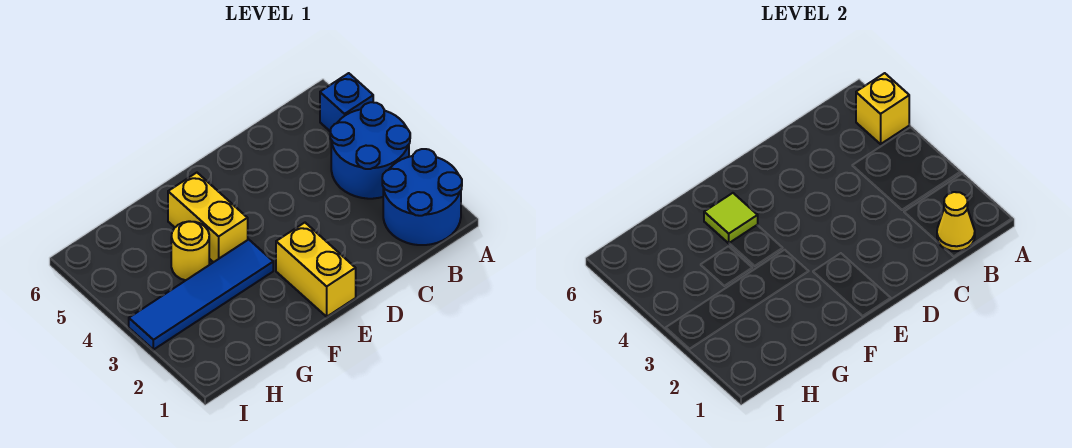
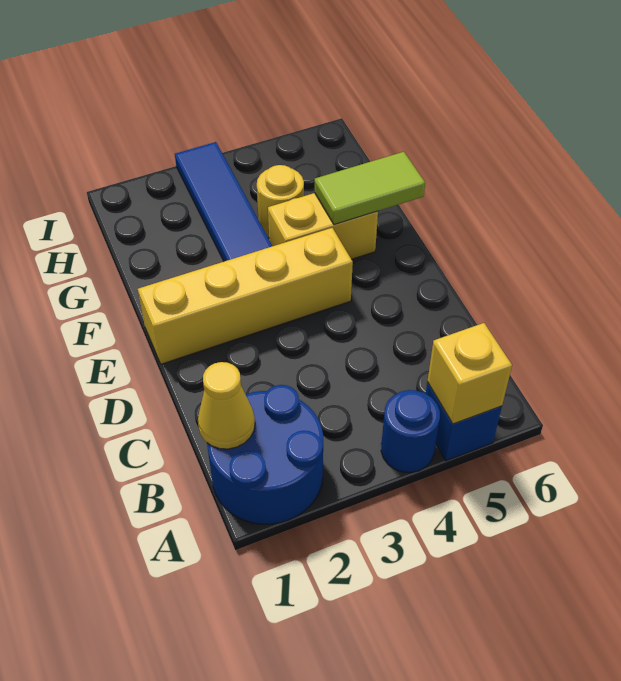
blue 2x2 round brick [330,102,410,199] -> blue 1x1 round brick [381,390,440,473]
yellow 1x2 brick [276,223,356,317] -> yellow 1x4 brick [138,228,353,364]
lime 1x1 tile [704,193,758,243] -> lime 1x2 tile [315,152,425,225]

